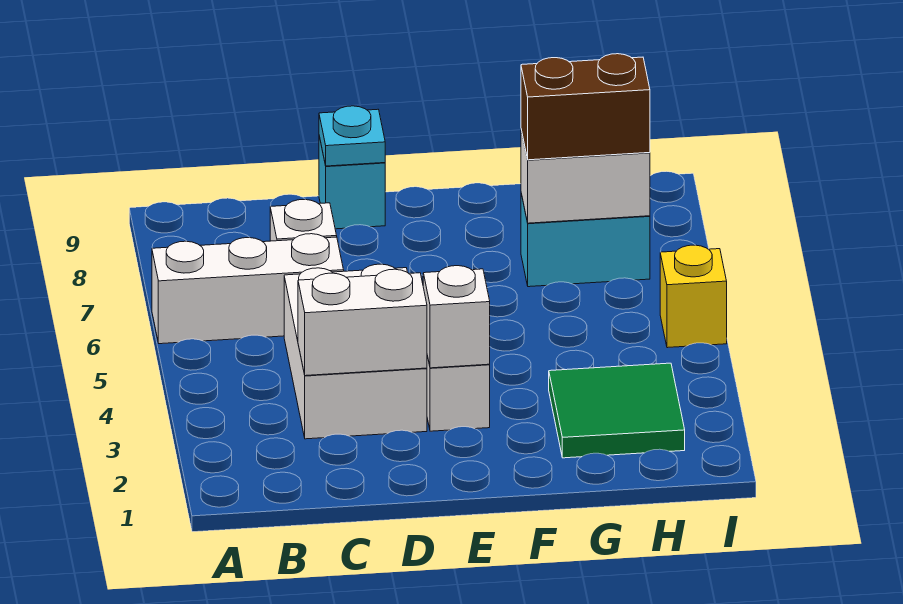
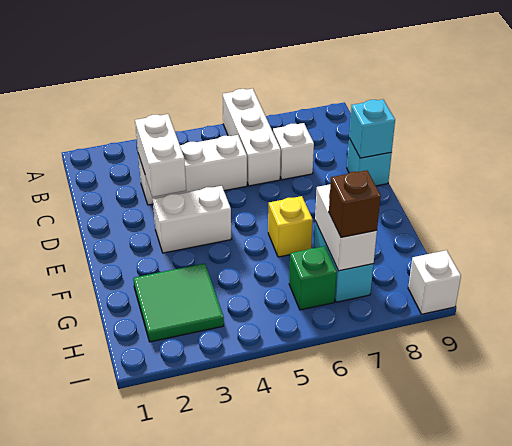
white 2x3 brick [284,264,427,439] -> white 1x3 brick [138,135,247,205]
cyan 1x1 plate [319,106,385,166] -> cyan 1x1 brick [349,99,395,158]
white 1x1 brick [423,266,490,368] -> white 1x1 brick moved to [408,250,461,314]
brown 1x2 brick [521,54,650,160] -> brown 1x1 brick [329,170,381,237]
none -> green 1x1 brick [289,246,337,310]
yellow 1x1 brick [660,245,727,348] -> yellow 1x1 brick moved to [268,196,313,257]

